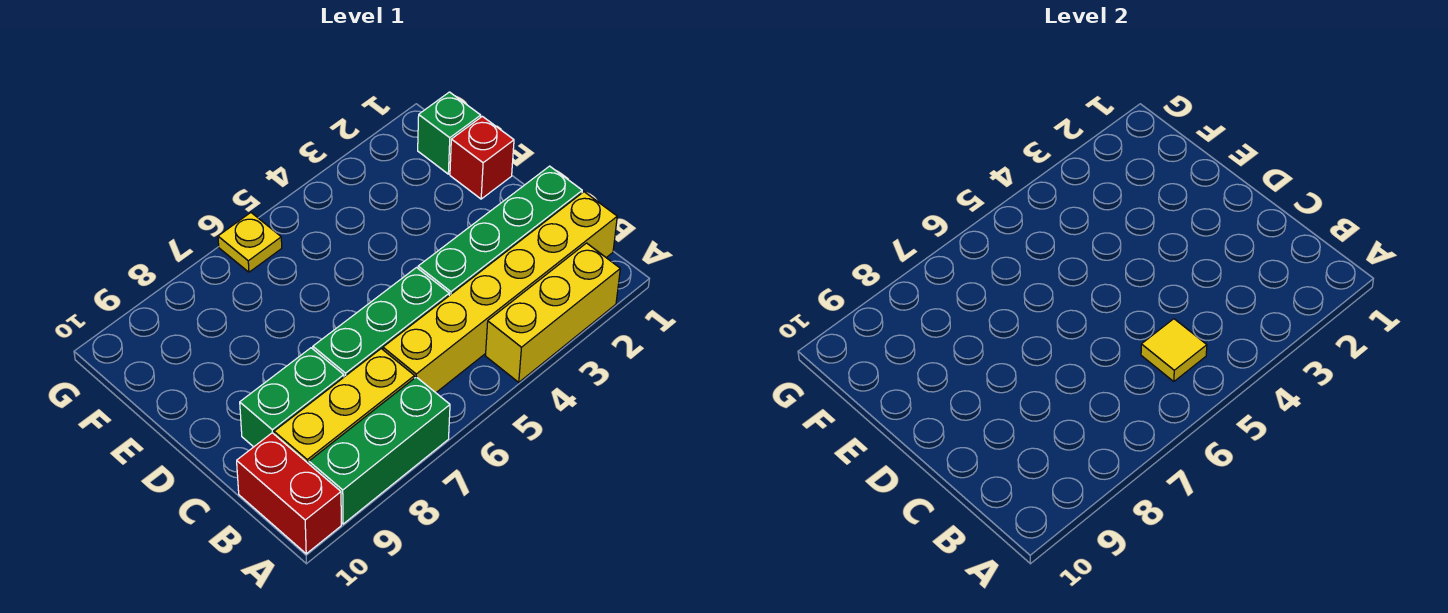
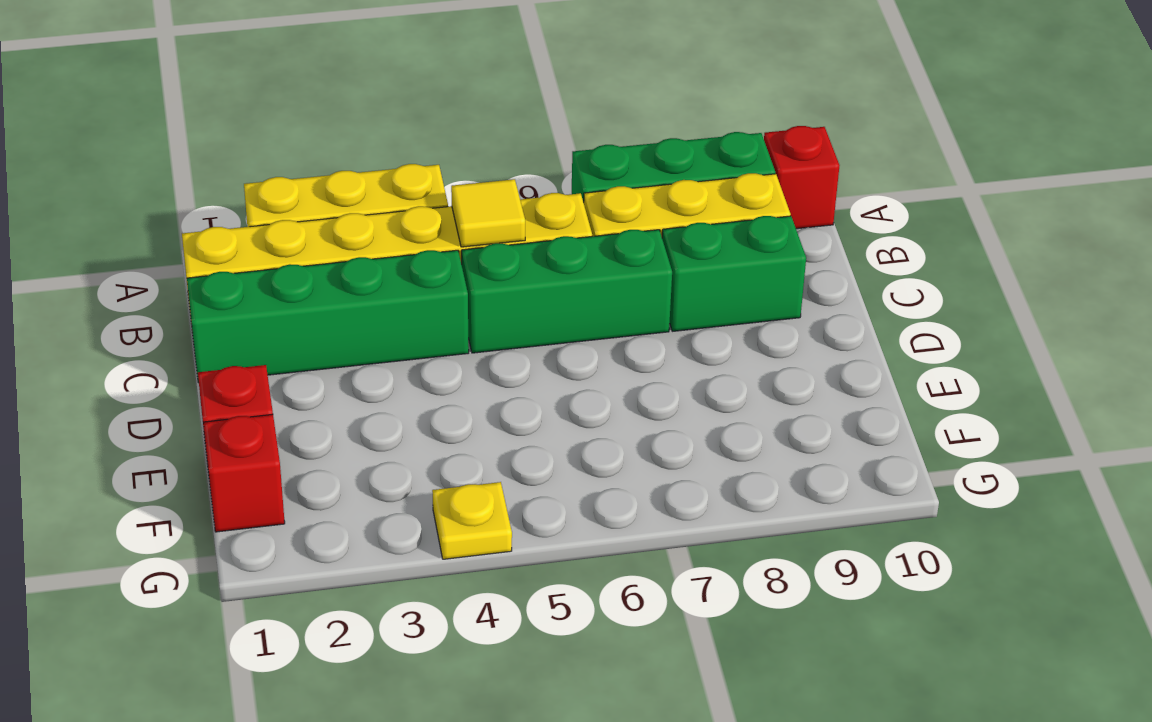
red 1x2 brick [237,433,341,554] -> red 1x1 brick [764,126,840,229]
green 1x1 brick [418,92,481,174] -> red 1x1 brick [203,414,285,532]
yellow 1x1 plate [218,213,282,272] -> yellow 1x1 plate moved to [432,482,512,559]

